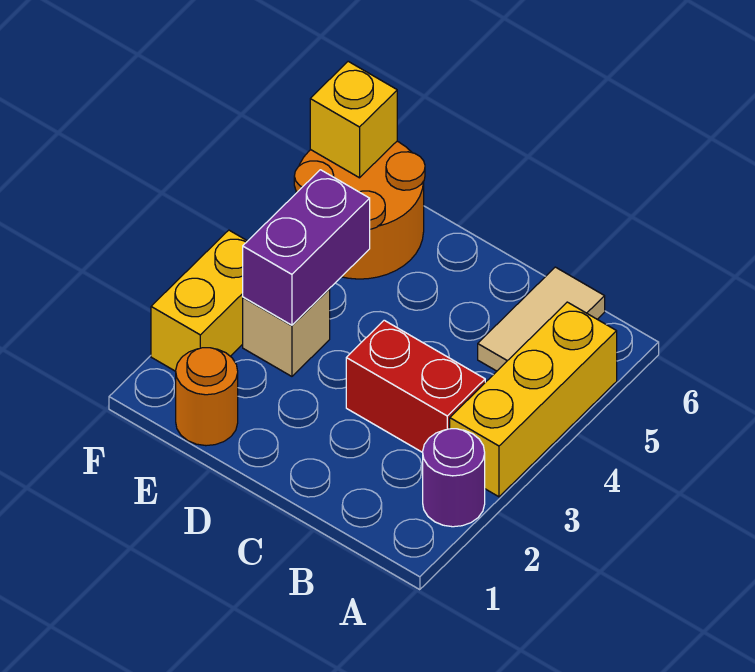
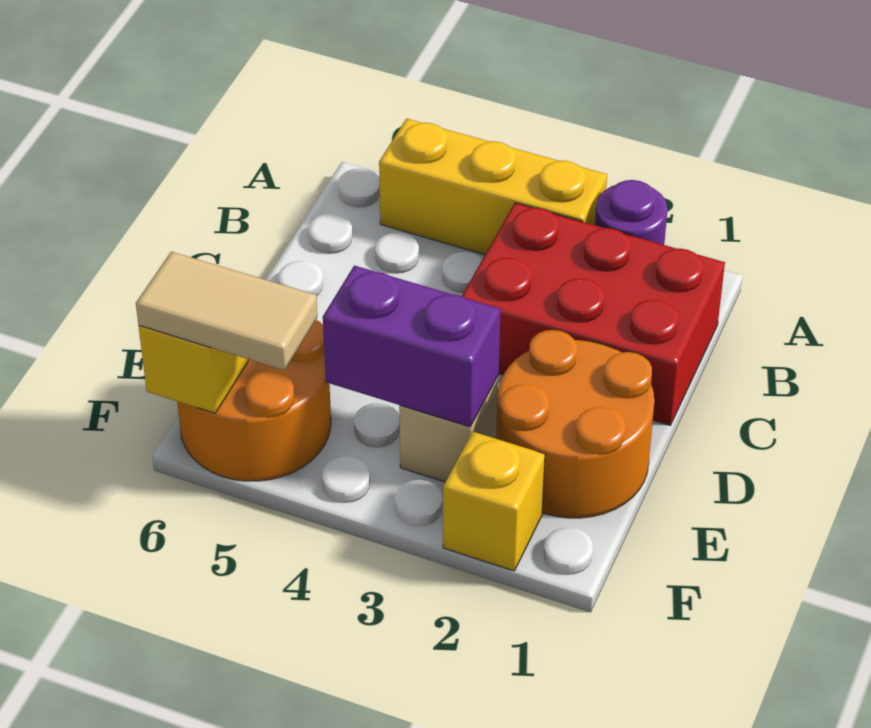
red 1x2 brick [346,320,485,453] -> red 2x3 brick [462,203,725,425]
tan 1x2 tile [478,267,605,371] -> tan 1x2 tile moved to [136,252,317,370]
orange 1x1 round brick [176,348,238,446] -> orange 2x2 round brick [497,330,654,518]
yellow 1x2 brick [151,230,247,371] -> yellow 1x1 brick [443,432,545,571]

